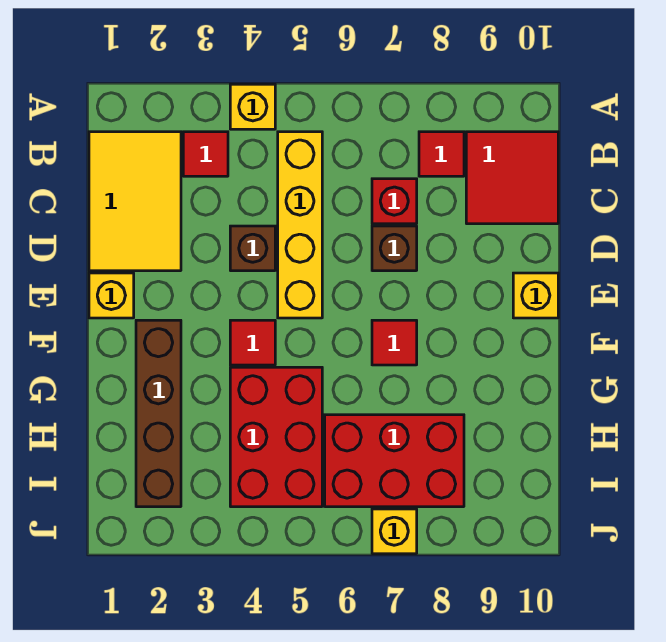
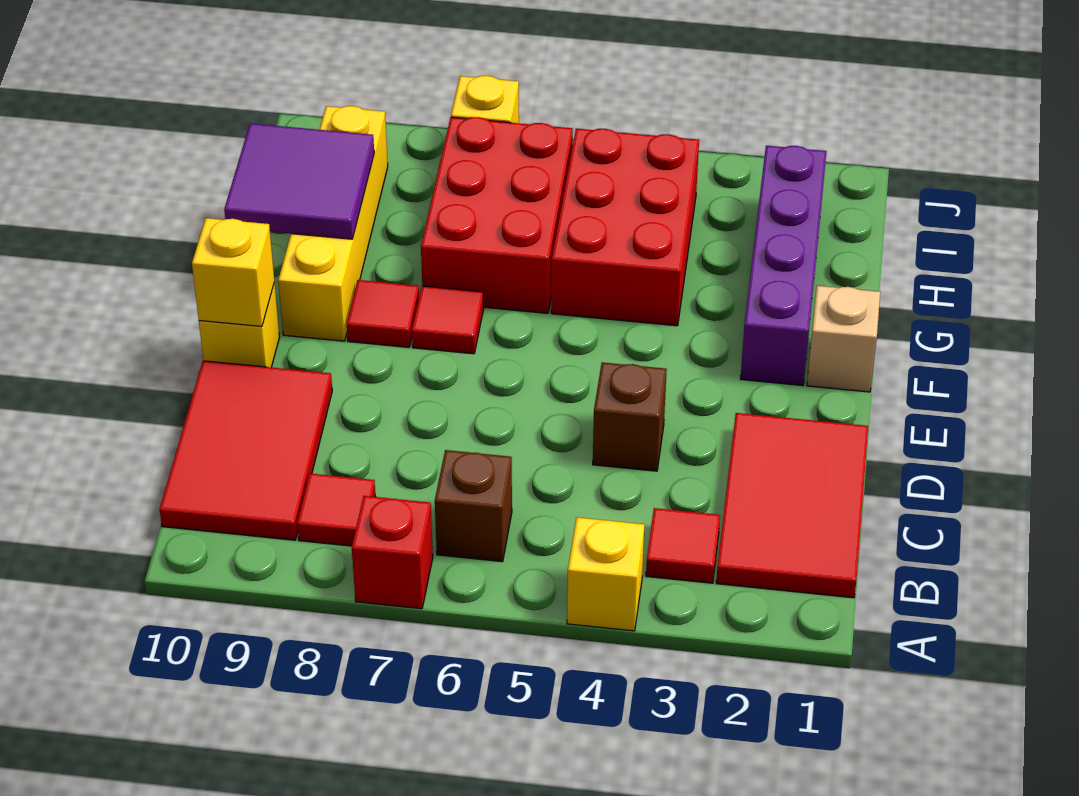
yellow 2x3 tile [89,132,181,271] -> red 2x3 tile [716,413,868,598]
yellow 1x4 brick [278,132,322,318] -> yellow 1x4 brick moved to [278,106,388,341]
red 2x2 tile [466,132,558,224] -> red 2x3 tile [160,361,332,540]
red 1x1 brick [372,179,417,224] -> red 1x1 brick moved to [352,496,433,609]
brown 1x1 brick [372,226,417,271] -> brown 1x1 brick moved to [435,450,512,562]
yellow 1x1 brick [89,273,134,318] -> yellow 1x1 brick moved to [192,218,274,327]
none -> tan 1x1 brick [807,286,880,392]
brown 1x4 brick [136,320,181,507] -> purple 1x4 brick [741,146,827,386]
red 1x1 tile [230,320,275,365] -> red 1x1 tile moved to [347,280,419,347]
none -> purple 2x2 tile [224,123,374,239]
red 2x3 brick [325,415,464,507] -> red 2x3 brick turned to [421,117,573,313]

